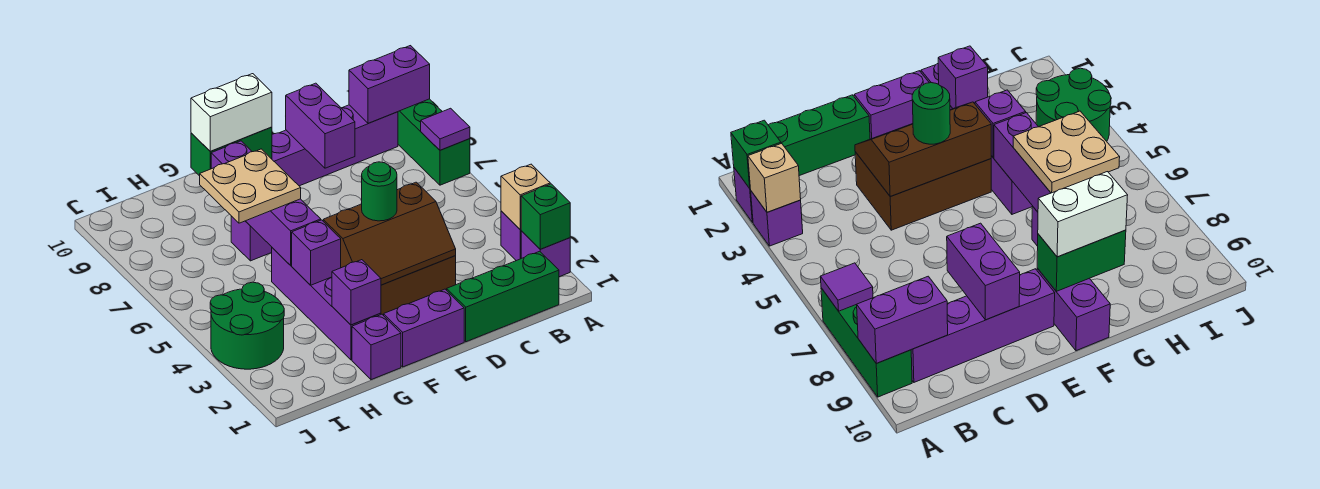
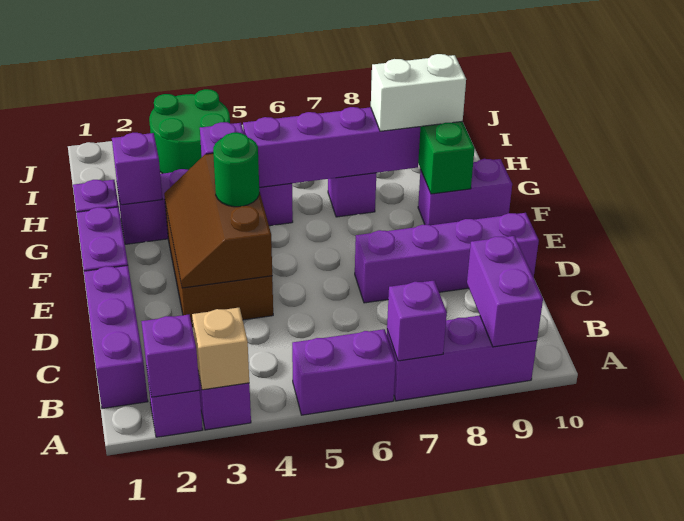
green 1x1 brick [521,184,570,249] -> purple 1x1 brick [141,315,200,397]
green 1x3 brick [398,99,470,185] -> purple 1x3 brick [387,316,537,401]
purple 1x1 tile [421,108,470,150] -> purple 1x1 brick [387,281,447,361]
green 1x3 brick [447,251,559,342] -> purple 1x3 brick [84,265,148,409]
purple 1x4 brick [272,105,398,186] -> purple 1x4 brick turned to [355,213,539,303]
purple 1x2 brick [286,83,355,168] -> purple 1x2 brick moved to [292,329,396,415]
white 1x2 brick [191,74,272,151] -> white 1x2 brick turned to [371,54,466,131]
tan 2x2 plate [200,149,301,223] -> none

